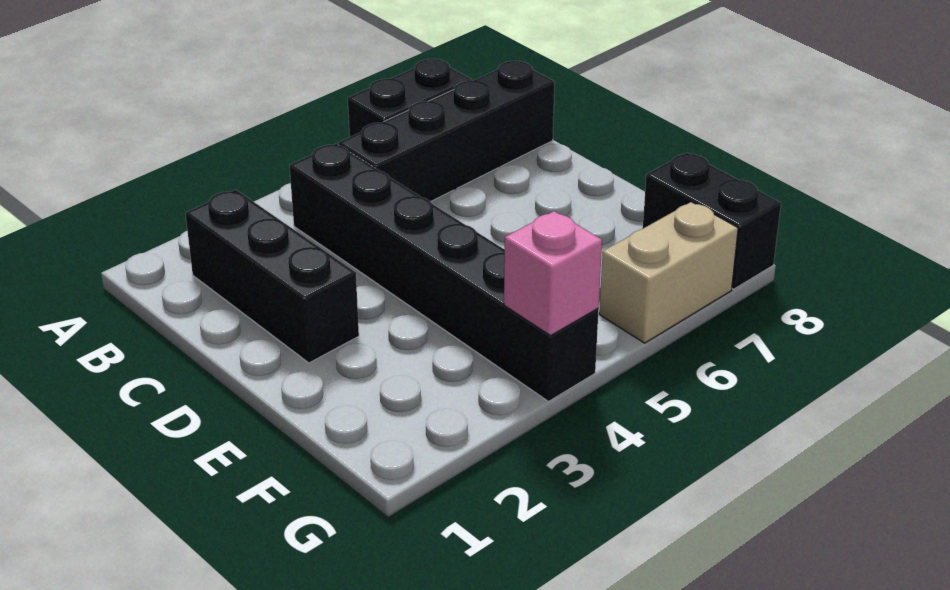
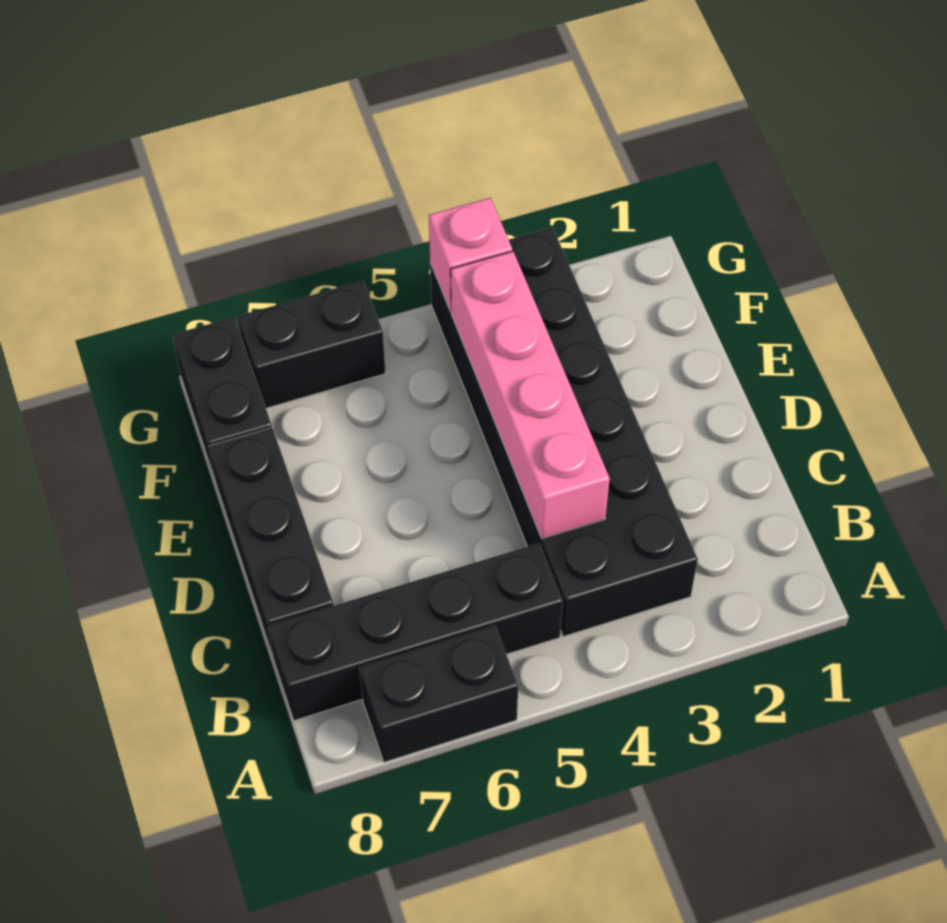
black 1x3 brick [185,190,359,363] -> black 1x3 brick moved to [209,428,334,659]
black 1x6 brick [289,144,599,402] -> black 2x6 brick [430,227,698,637]
none -> pink 1x4 brick [451,251,610,538]
tan 1x2 brick [599,202,738,343] -> black 1x2 brick [238,281,386,408]

